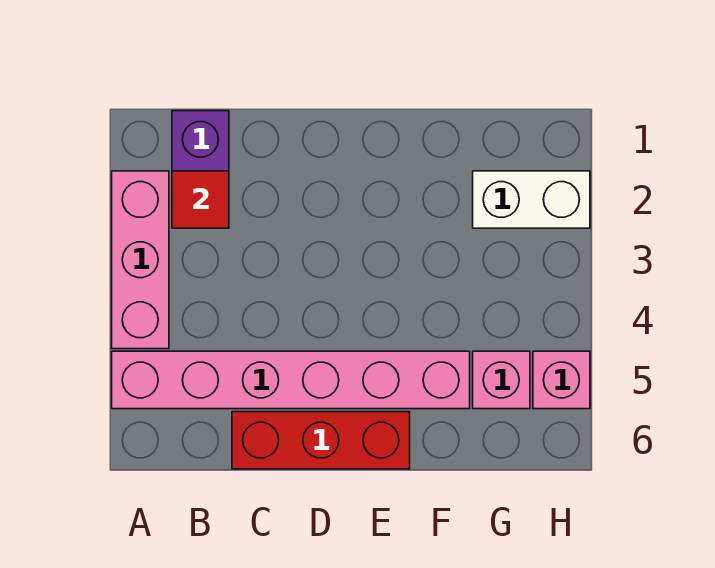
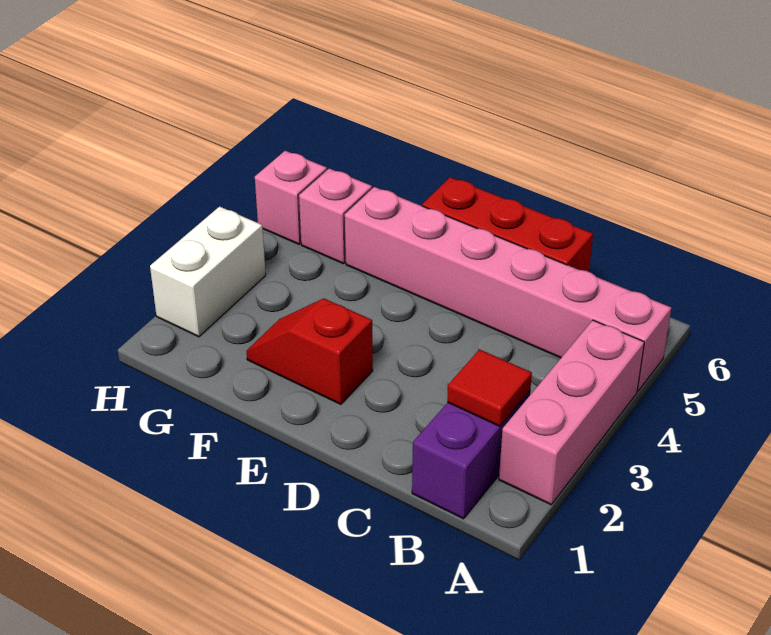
none -> red 1x2 slope [247,299,373,404]
white 1x2 brick [473,171,590,228] -> white 1x2 brick turned to [150,206,266,337]

